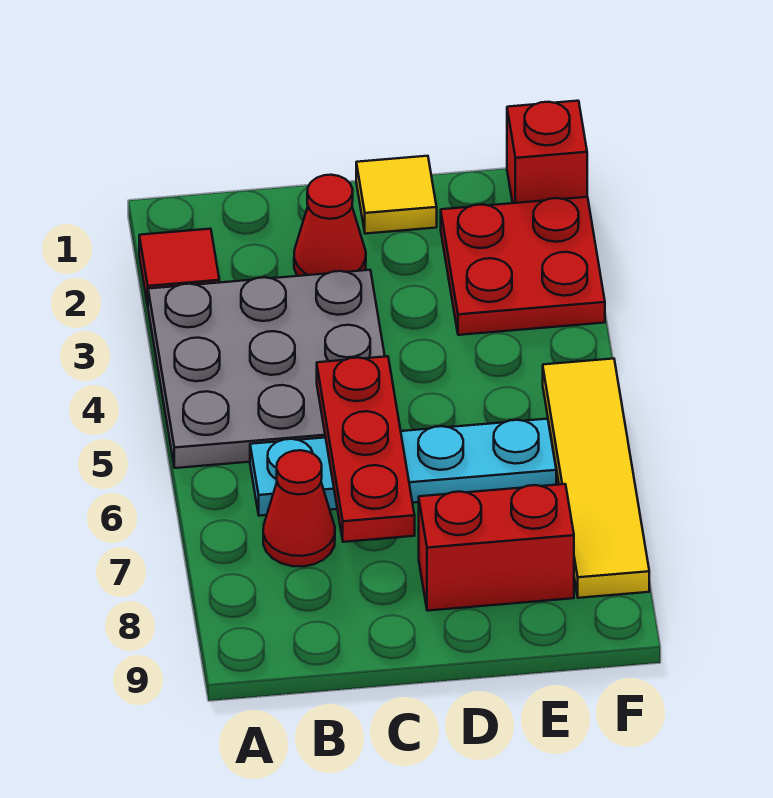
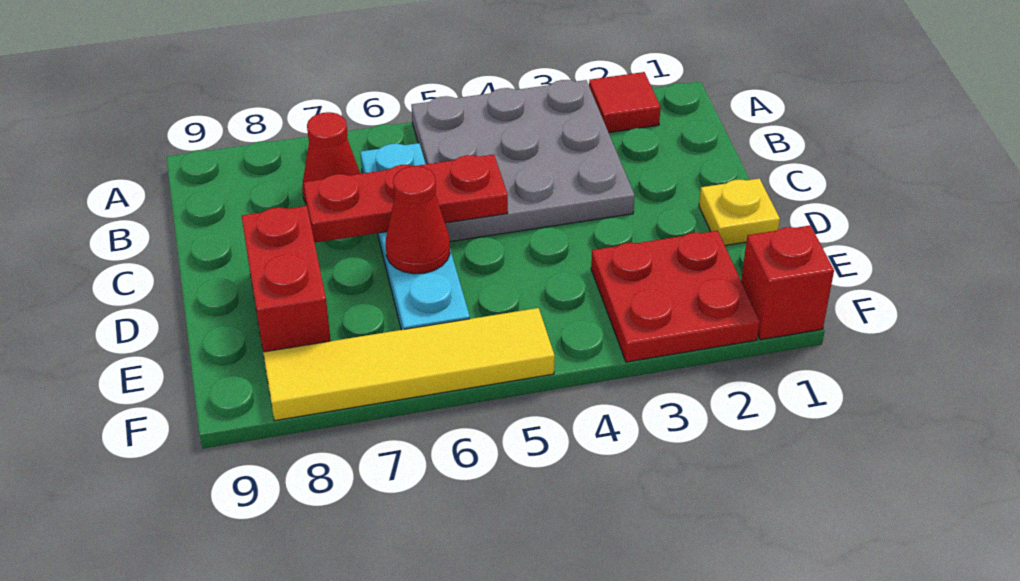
red 1x1 cone [294,175,366,276] -> red 1x1 cone moved to [386,166,450,274]
yellow 1x1 tile [356,156,437,234] -> yellow 1x1 plate [699,178,780,246]

